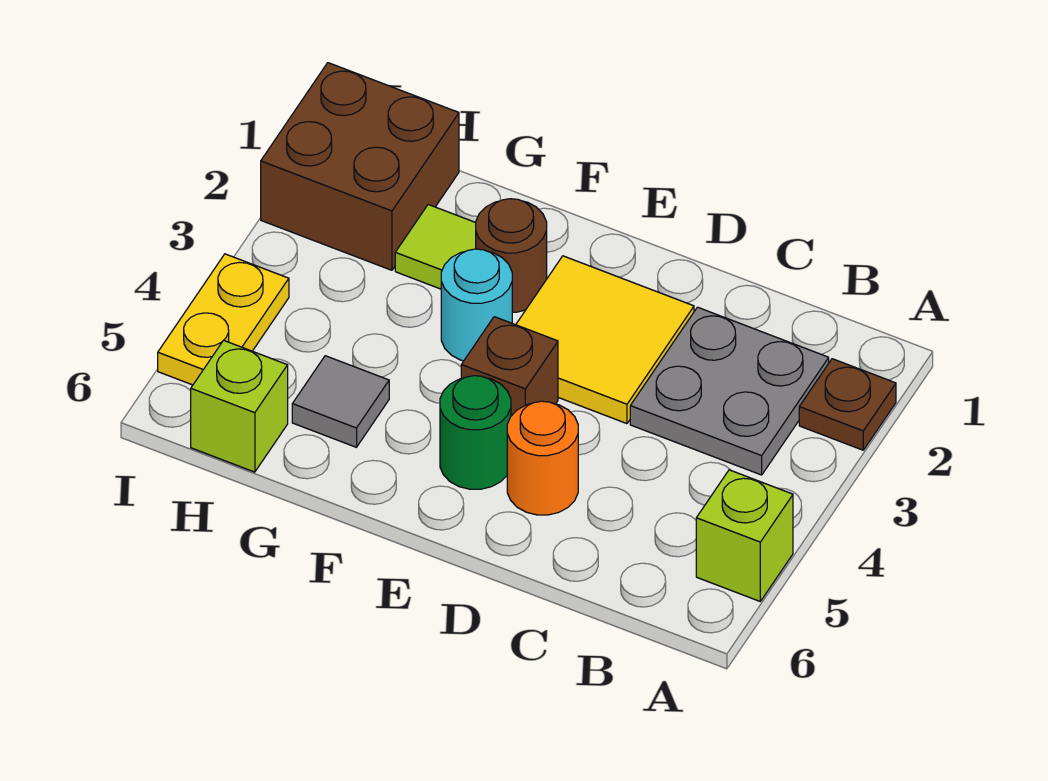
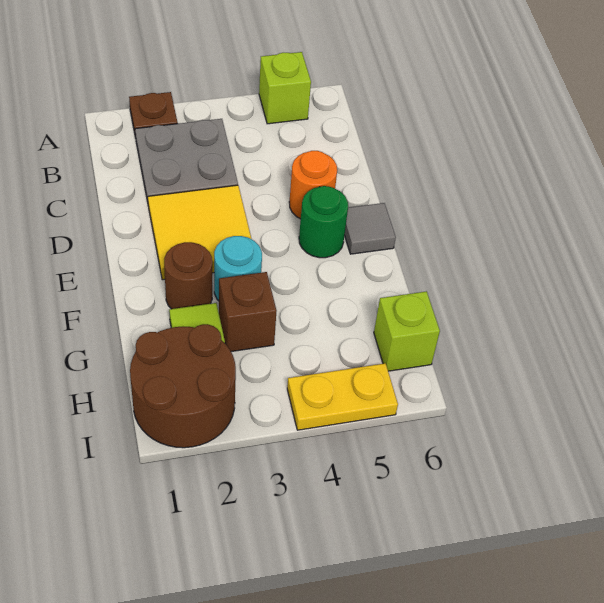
brown 1x1 brick [461,317,558,416] -> brown 1x1 brick moved to [219,272,276,352]
grey 1x1 tile [292,356,389,447] -> grey 1x1 tile moved to [345,203,396,254]
brown 2x2 brick [261,63,459,270] -> brown 2x2 round brick [130,324,236,448]

